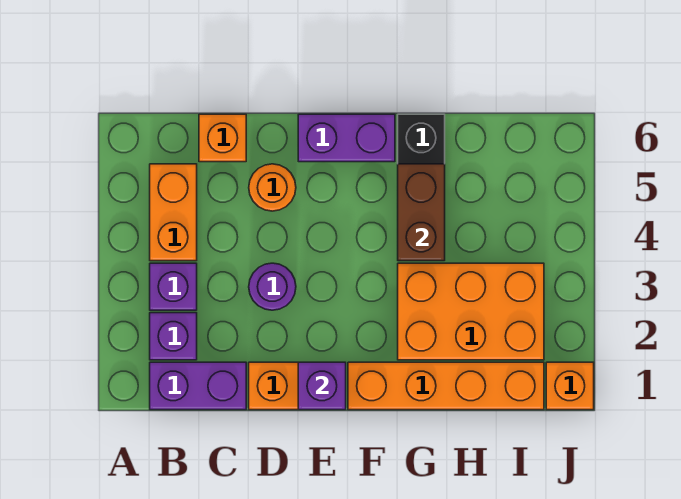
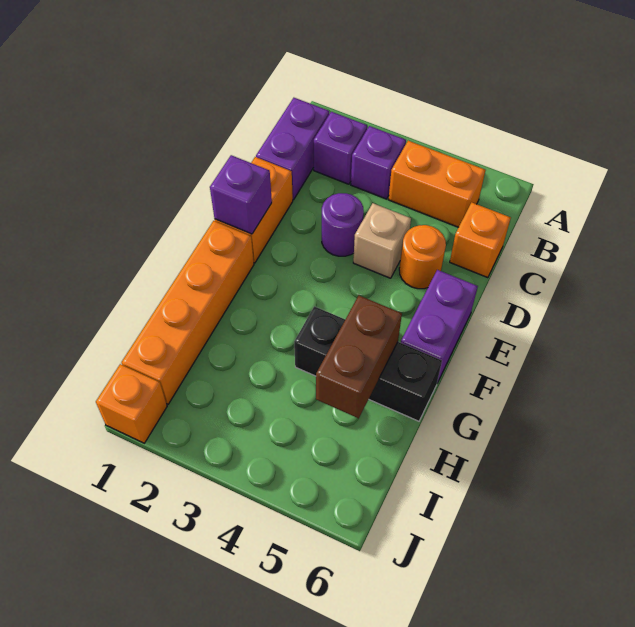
none -> tan 1x1 brick [353,203,411,278]
orange 2x3 brick [398,263,544,360] -> none
brown 1x2 brick [398,164,445,261] -> brown 1x2 brick turned to [316,296,402,418]

